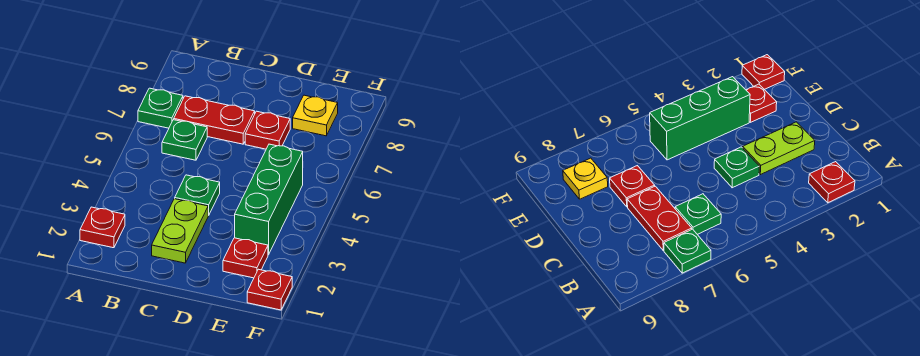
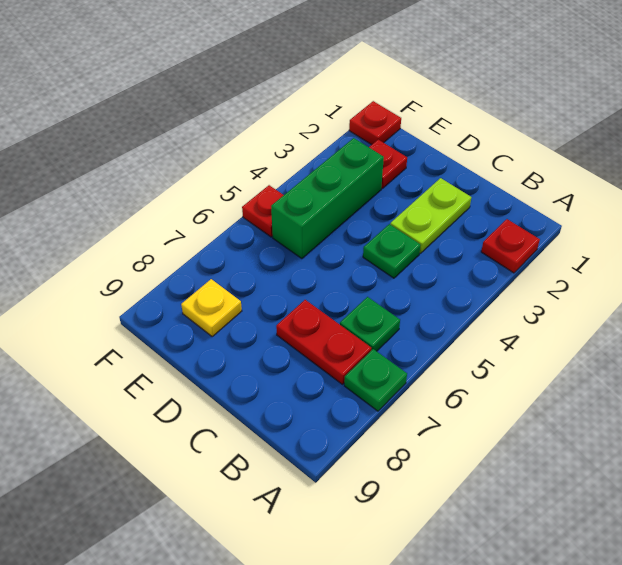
red 1x1 plate [245,111,290,149] -> red 1x1 plate moved to [242,185,283,237]

